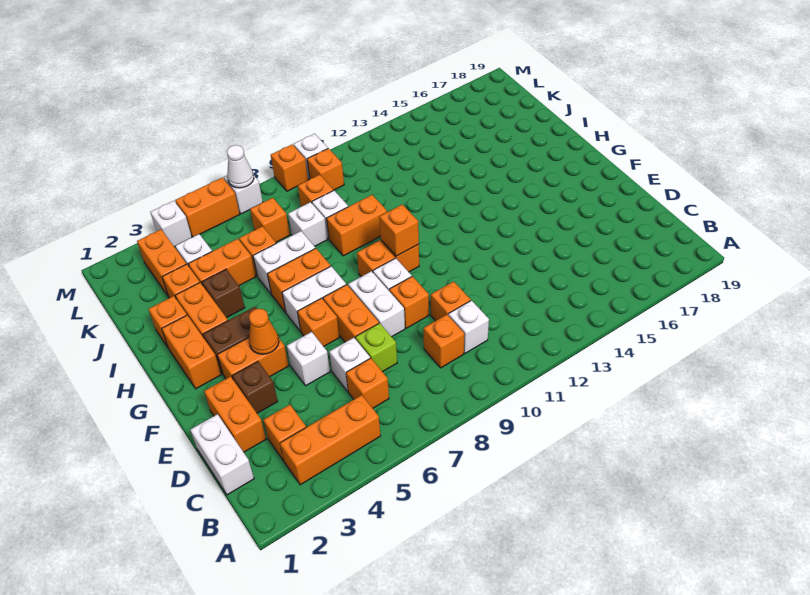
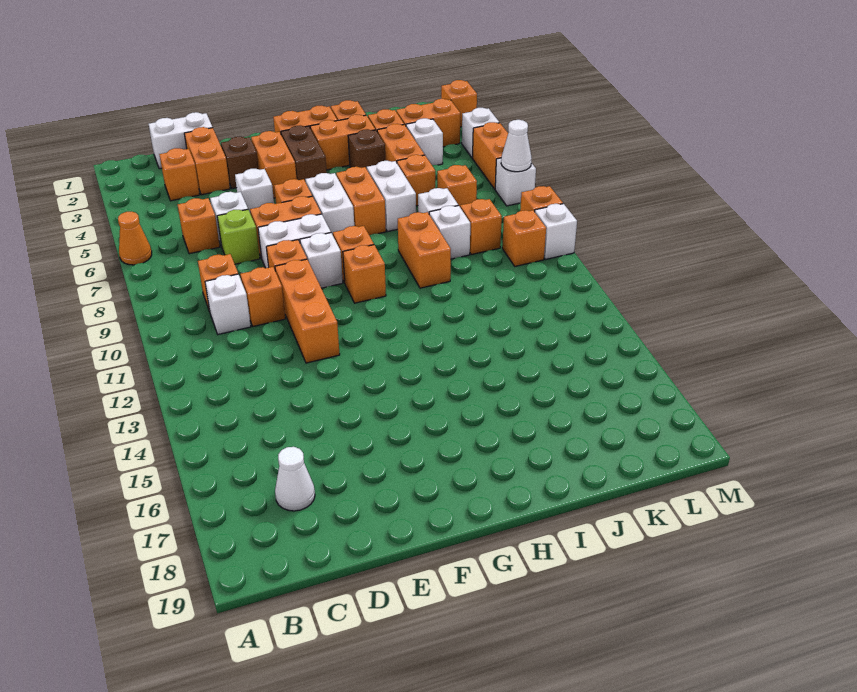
orange 1x3 brick [280,395,381,485] -> orange 1x3 brick moved to [275,259,340,363]
none -> white 1x1 cone [275,447,315,511]
orange 1x2 brick [204,376,266,452] -> orange 1x2 brick turned to [184,127,230,195]
orange 1x1 cone [249,309,279,354] -> orange 1x1 cone moved to [118,212,152,265]
orange 1x1 brick [379,205,419,256] -> orange 1x1 brick moved to [441,80,477,127]

